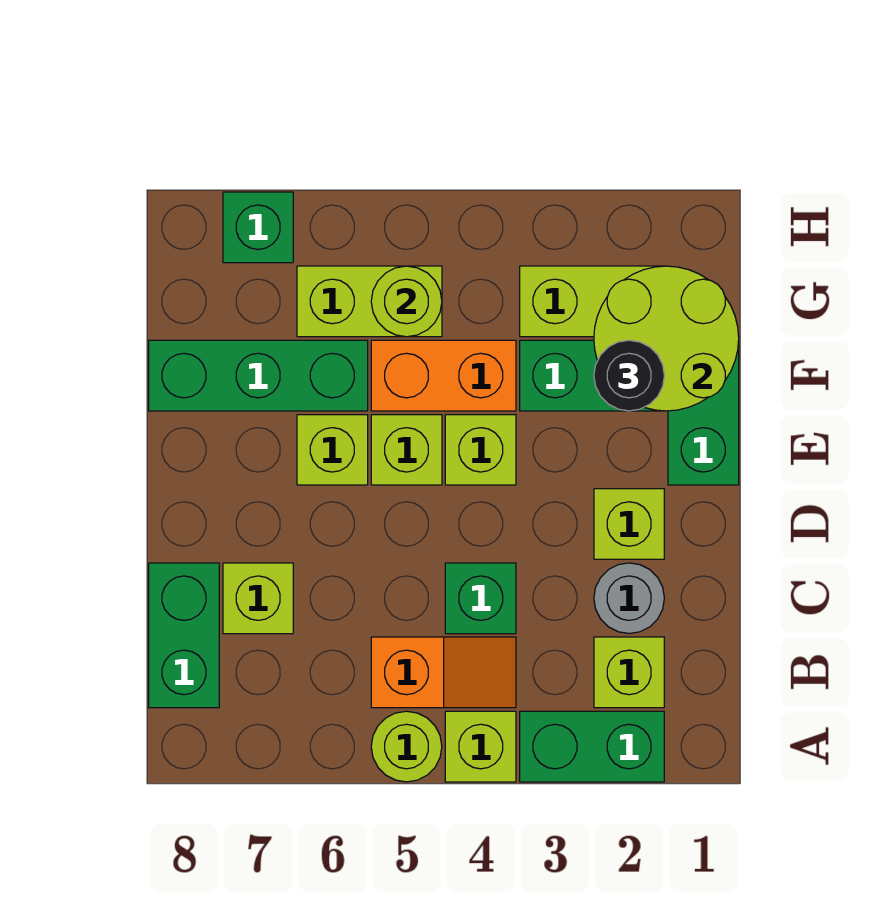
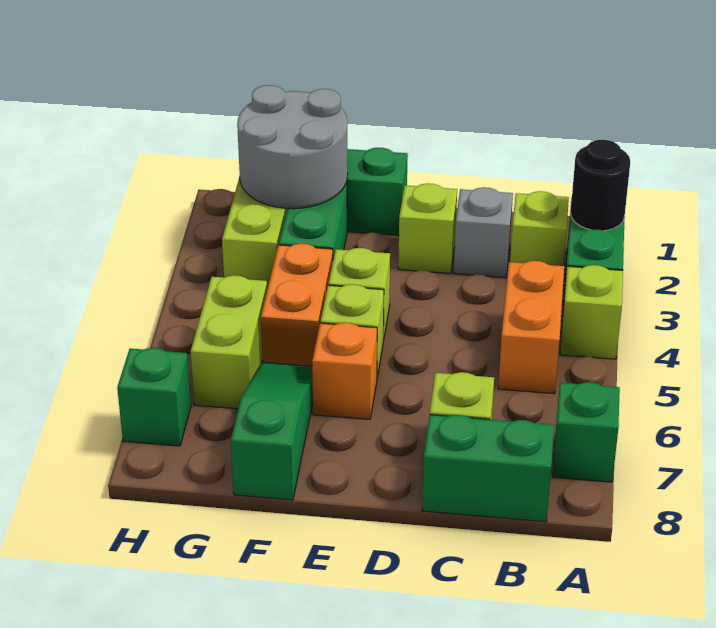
lime 1x1 round brick [371,711,442,782] -> none
orange 1x2 slope [371,637,516,708] -> orange 1x2 brick [498,261,564,394]
grey 1x1 round brick [594,563,664,633] -> grey 1x1 brick [454,187,513,278]
green 1x1 brick [445,563,516,634] -> green 1x1 brick moved to [553,382,620,482]
lime 1x1 brick [297,415,368,485] -> orange 1x1 brick [312,322,377,419]
lime 2x2 round brick [594,266,739,411] -> grey 2x2 round brick [237,85,348,209]
black 1x1 round brick [594,340,664,411] -> black 1x1 round brick moved to [571,140,630,231]
green 1x3 brick [149,340,368,411] -> green 1x3 slope [231,362,313,500]
lime 1x1 round brick [371,266,442,337] -> none

